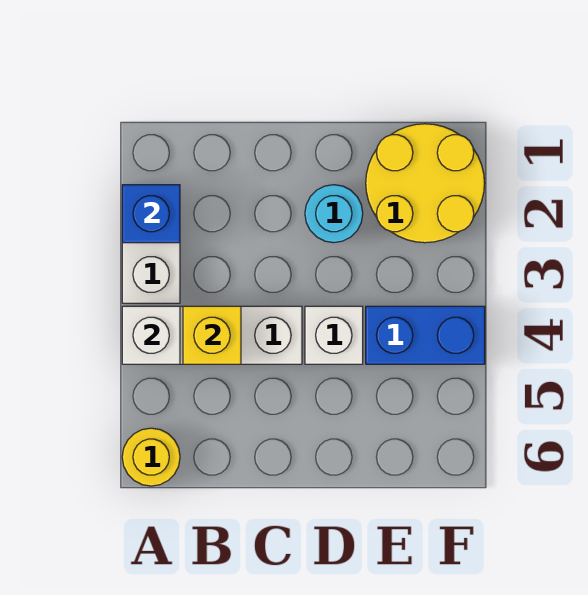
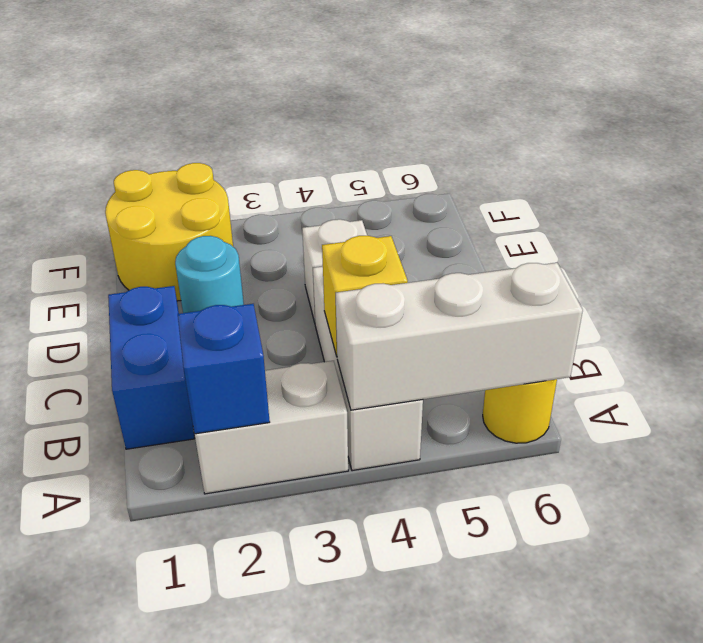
white 1x1 brick [122,306,180,364] -> white 1x3 brick [336,263,583,410]
blue 1x2 brick [366,306,485,364] -> blue 1x2 brick moved to [108,286,195,449]

